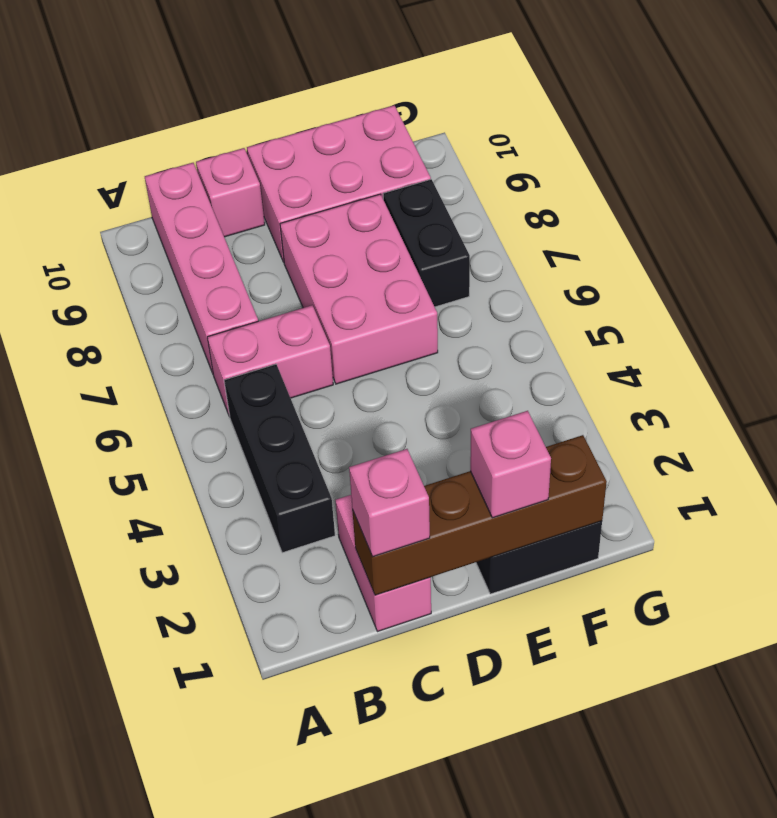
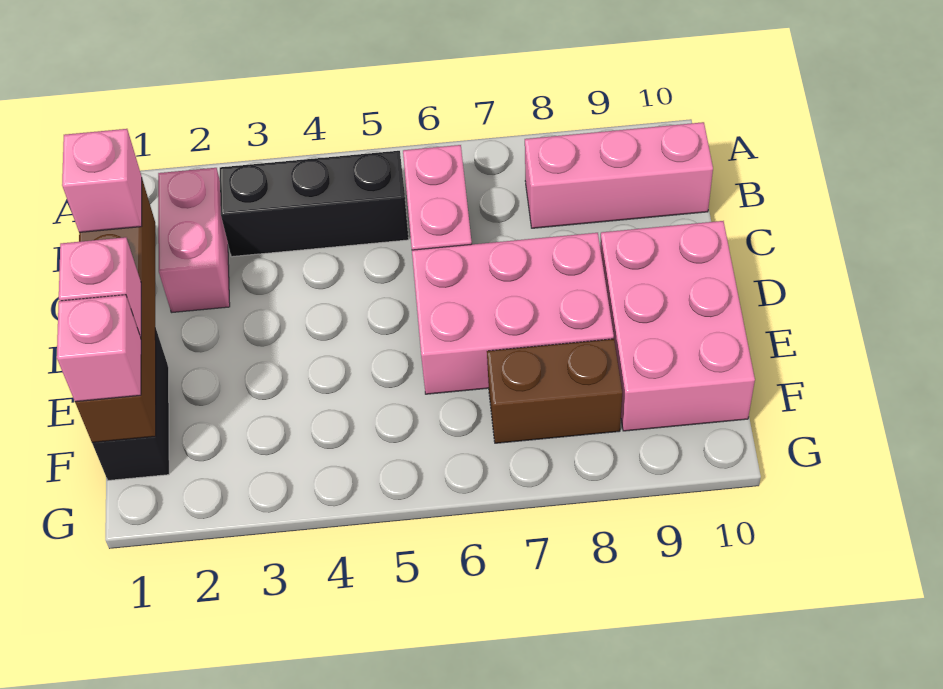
pink 1x4 brick [145,163,258,373] -> pink 1x3 brick [525,122,713,228]
pink 1x2 brick [335,495,431,632] -> pink 1x2 brick turned to [158,168,230,313]
pink 1x1 brick [196,148,265,237] -> pink 1x1 brick moved to [57,295,141,402]
black 1x2 brick [383,179,470,307] -> brown 1x2 brick [487,339,622,443]

